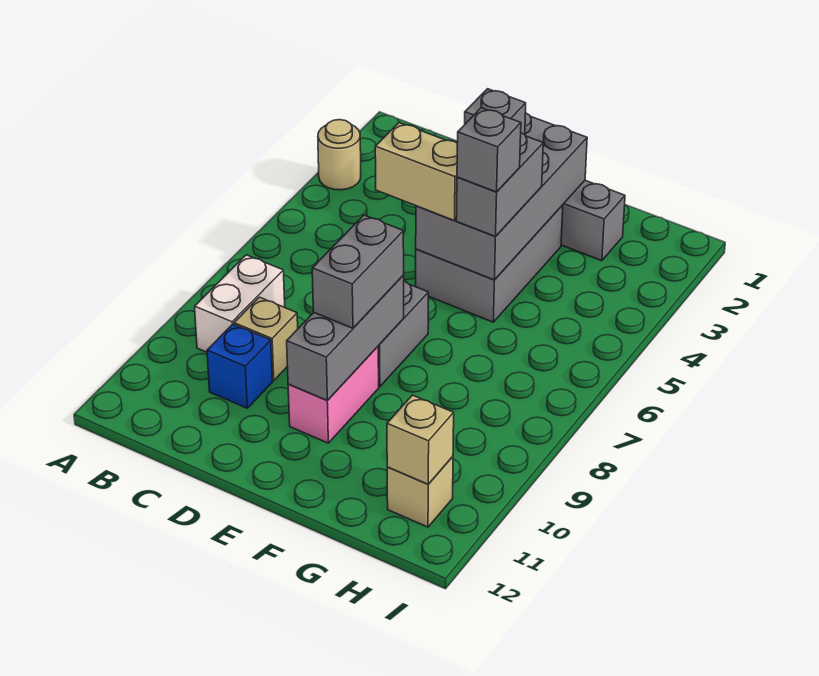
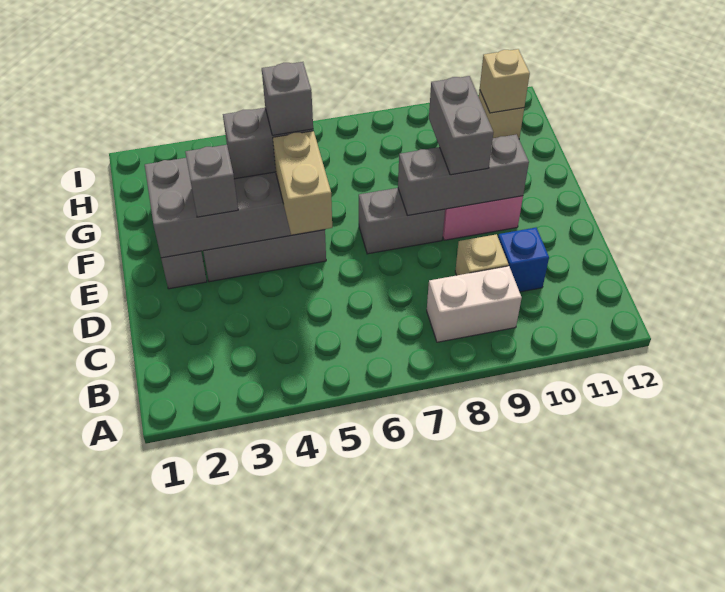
tan 1x1 round brick [318,120,361,190] -> none
grey 1x2 brick [312,215,404,328] -> grey 1x2 brick turned to [429,76,493,175]

